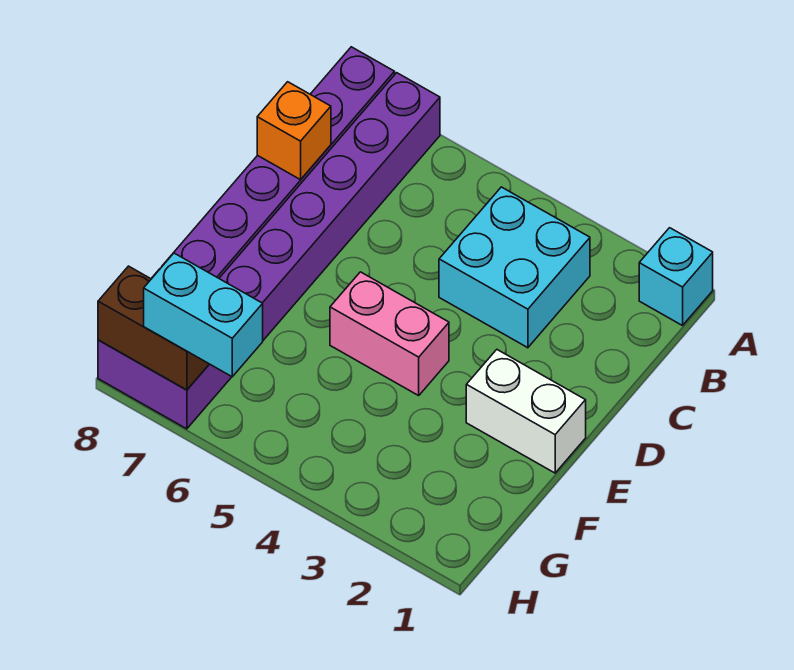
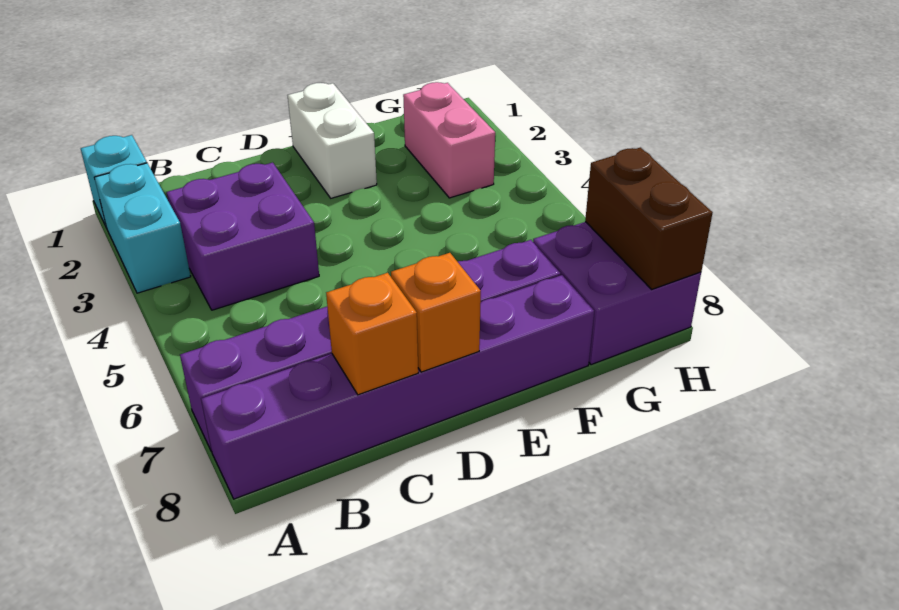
cyan 2x2 brick [439,187,590,348] -> purple 2x2 brick [167,162,319,310]
none -> orange 1x1 brick [391,253,481,372]
pink 1x2 brick [330,272,449,395] -> pink 1x2 brick moved to [403,82,495,198]
cyan 1x2 brick [144,253,263,377] -> cyan 1x2 brick moved to [94,163,191,293]

